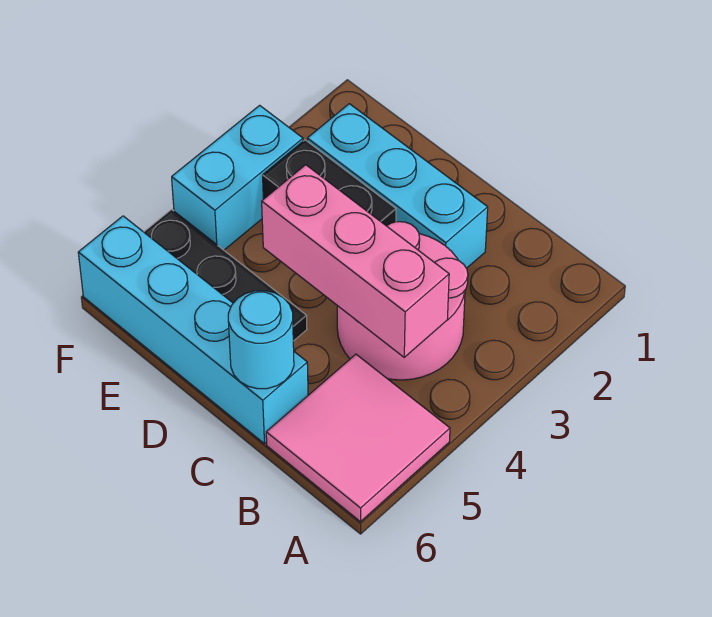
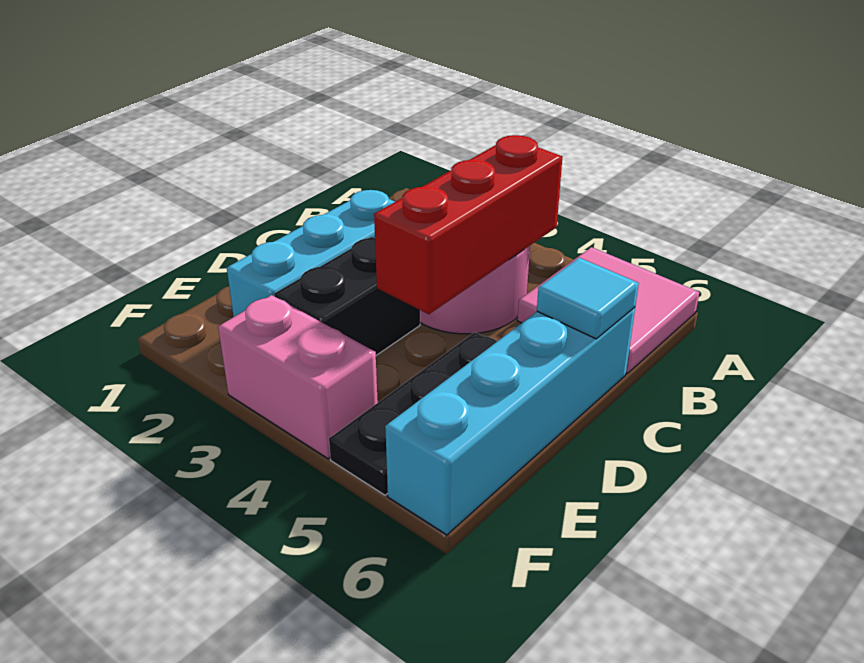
pink 1x3 brick [262,165,449,357] -> red 1x3 brick [374,135,562,314]
cyan 1x1 round brick [228,291,294,389] -> cyan 1x1 tile [537,258,639,339]
cyan 1x2 brick [172,105,303,250] -> pink 1x2 brick [218,295,378,459]

